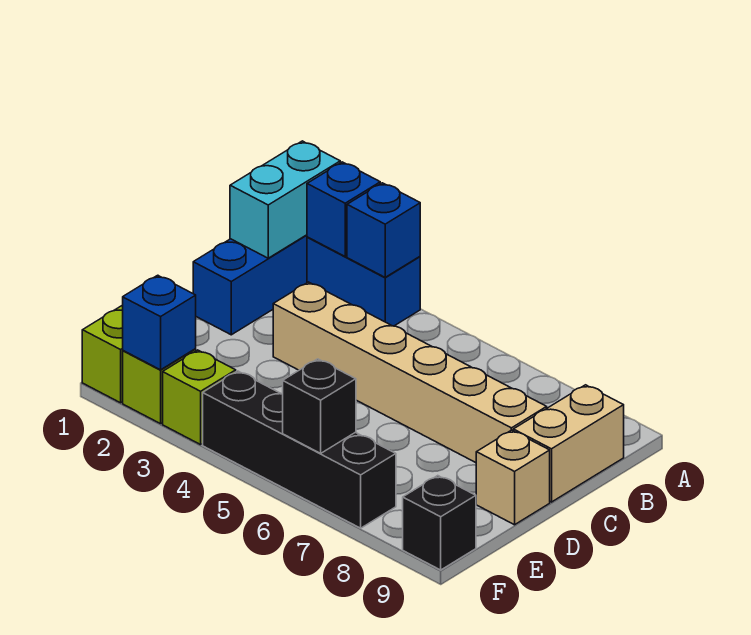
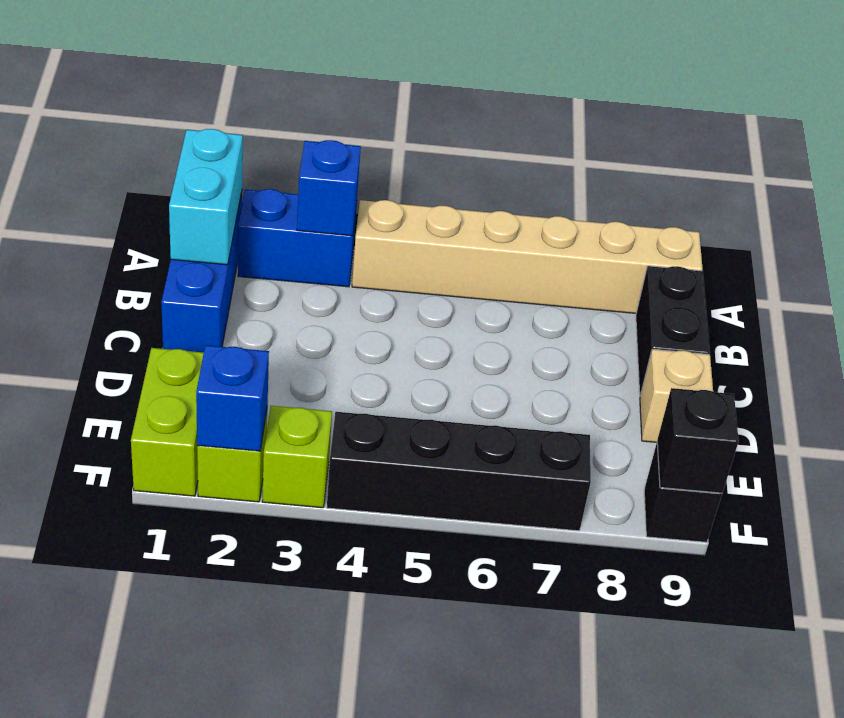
blue 1x1 brick [307,162,380,256] -> none
tan 1x2 brick [513,385,624,502] -> black 1x2 brick [636,266,710,396]
tan 1x6 brick [273,282,547,463] -> tan 1x6 brick moved to [352,200,703,313]
black 1x1 brick [283,359,356,453] -> black 1x1 brick moved to [657,388,739,493]

